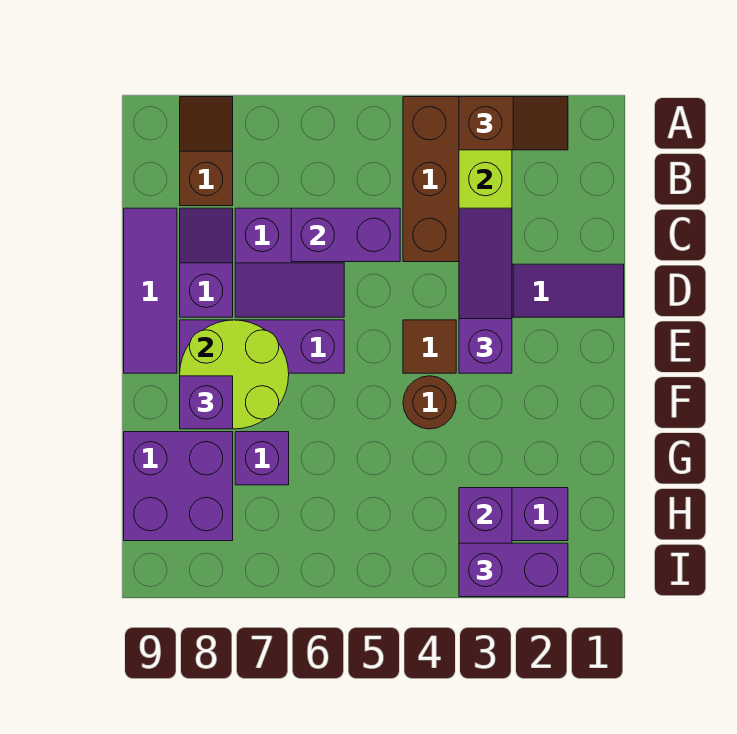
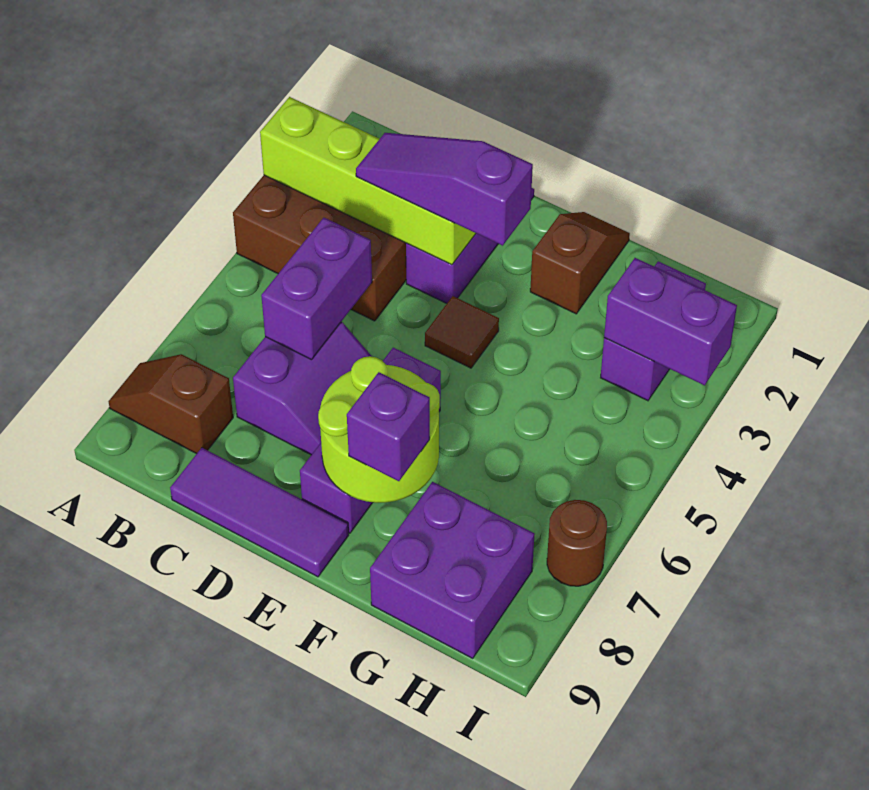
brown 1x2 slope [459,97,568,150] -> brown 1x2 slope moved to [530,212,630,314]
purple 1x2 slope [180,208,233,317] -> none
brown 1x1 round brick [403,376,456,429] -> brown 1x1 round brick moved to [547,500,607,586]
purple 1x1 brick [235,432,289,485] -> none
purple 1x2 brick [459,543,568,597] -> none

